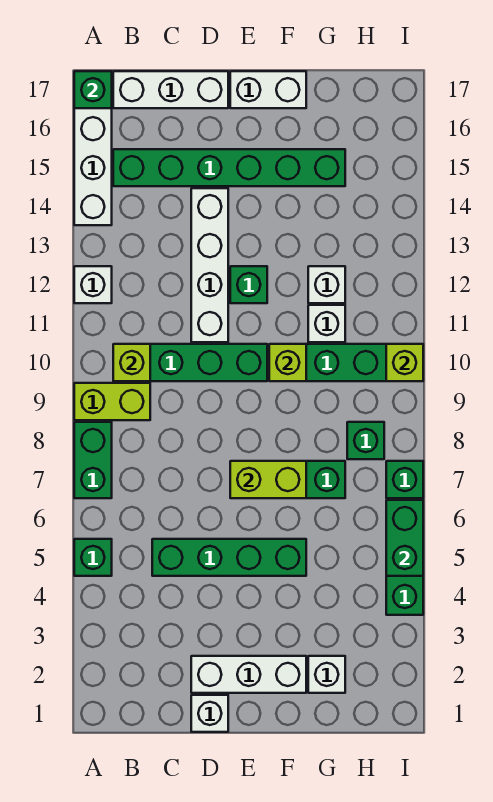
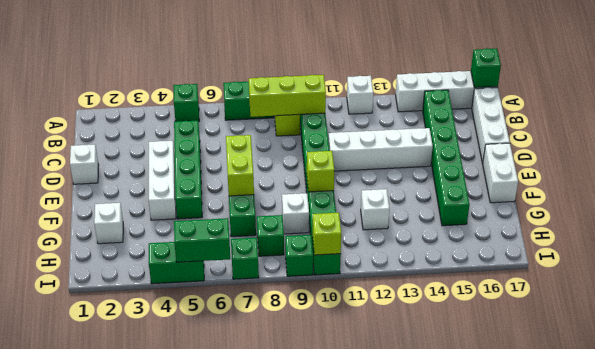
lime 1x1 brick [113,344,150,381] -> lime 1x3 brick [249,75,326,117]
white 1x3 brick [191,656,306,693] -> white 1x3 brick moved to [149,141,176,220]
green 1x1 brick [230,266,267,303] -> green 1x1 brick moved to [285,235,313,276]
white 1x1 brick [308,305,345,342] -> white 1x1 brick moved to [282,193,309,234]

